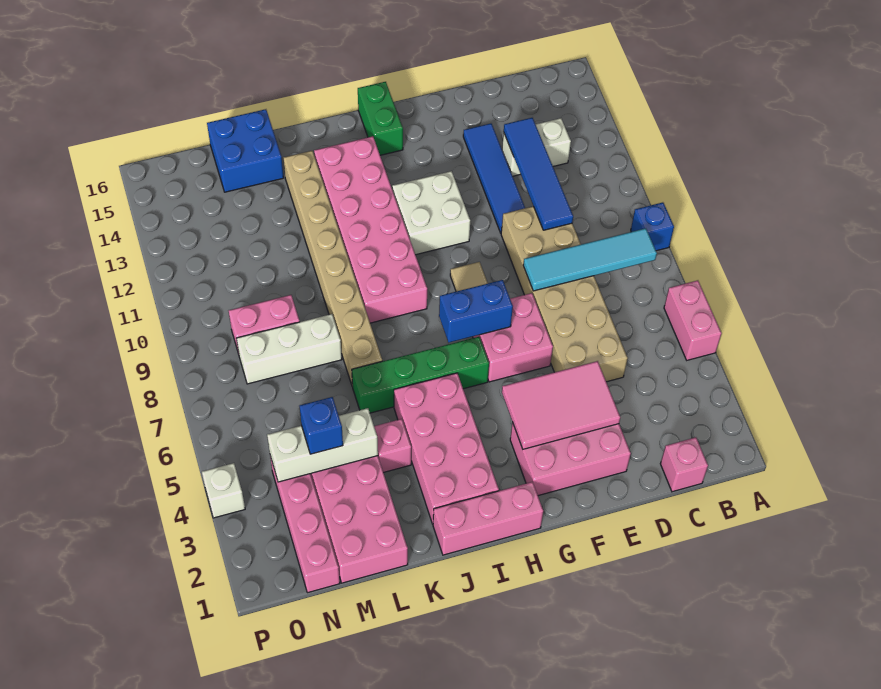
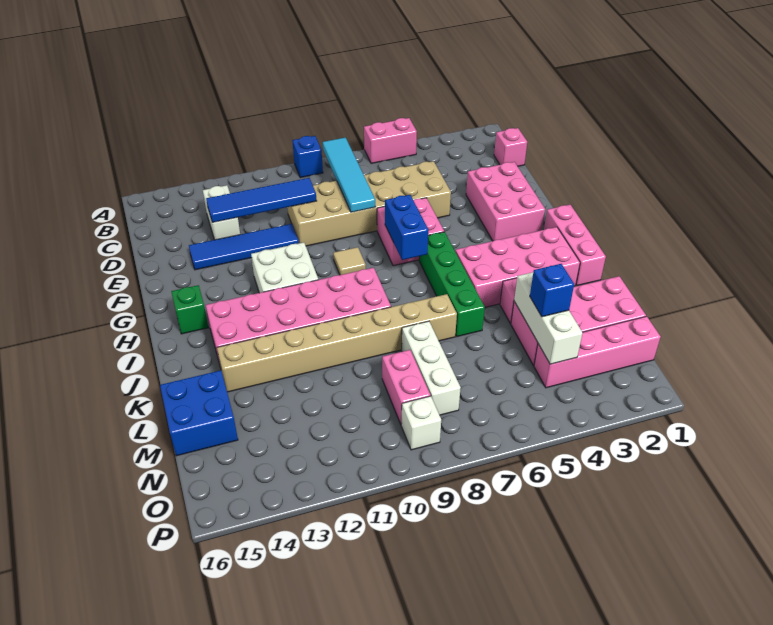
pink 2x3 tile [502,361,620,449] -> none
green 1x2 brick [358,82,403,155] -> green 1x1 brick [171,285,208,334]
white 1x1 brick [202,463,245,518] -> white 1x1 brick moved to [401,396,441,450]

